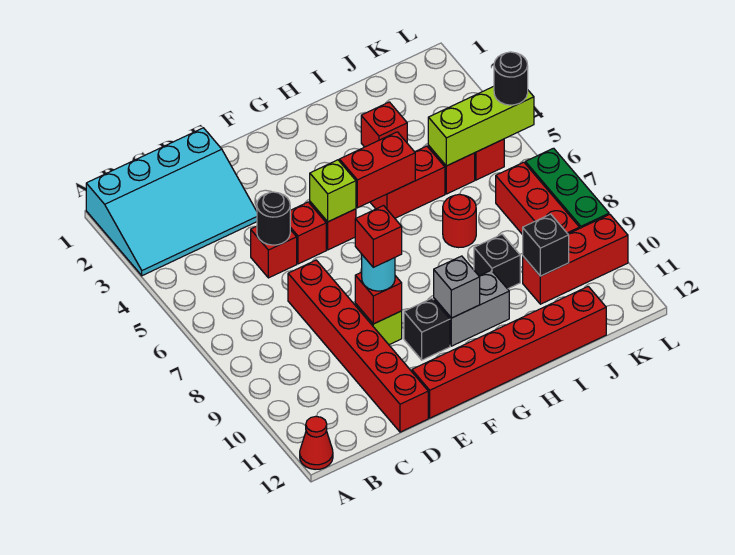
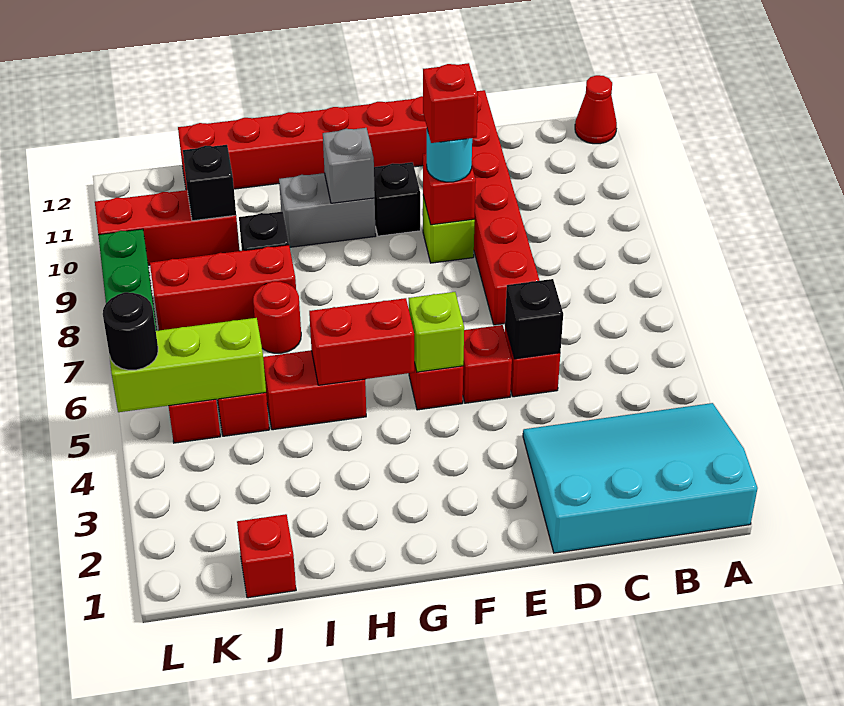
black 1x1 round brick [257,192,290,245] -> black 1x1 brick [505,279,563,359]
red 1x1 brick [361,102,407,147] -> red 1x1 brick moved to [237,514,296,598]
red 1x3 brick [496,162,579,235] -> red 1x3 brick turned to [150,245,296,330]

